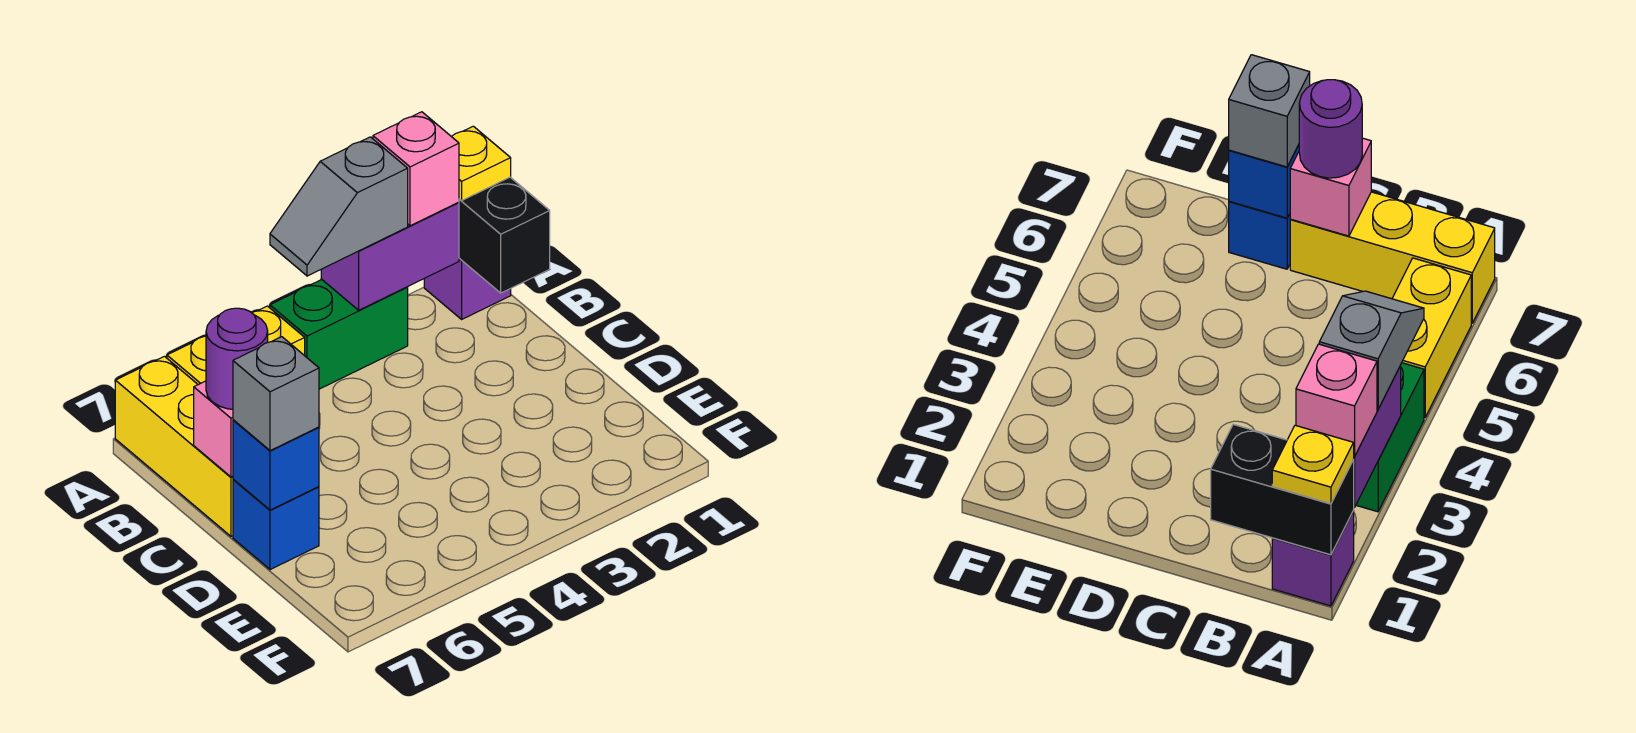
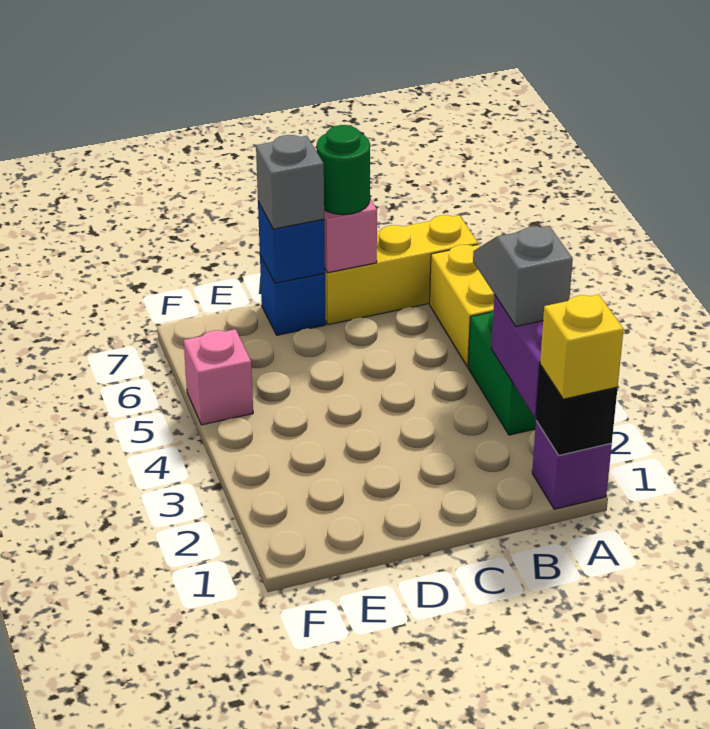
black 1x2 brick [459,177,550,293] -> black 1x1 brick [536,365,618,455]
yellow 1x1 plate [451,126,511,200] -> yellow 1x1 brick [540,295,624,399]
pink 1x1 brick [373,112,459,226] -> pink 1x1 brick moved to [184,329,253,425]
purple 1x1 round brick [206,308,268,409] -> green 1x1 round brick [317,125,370,215]

